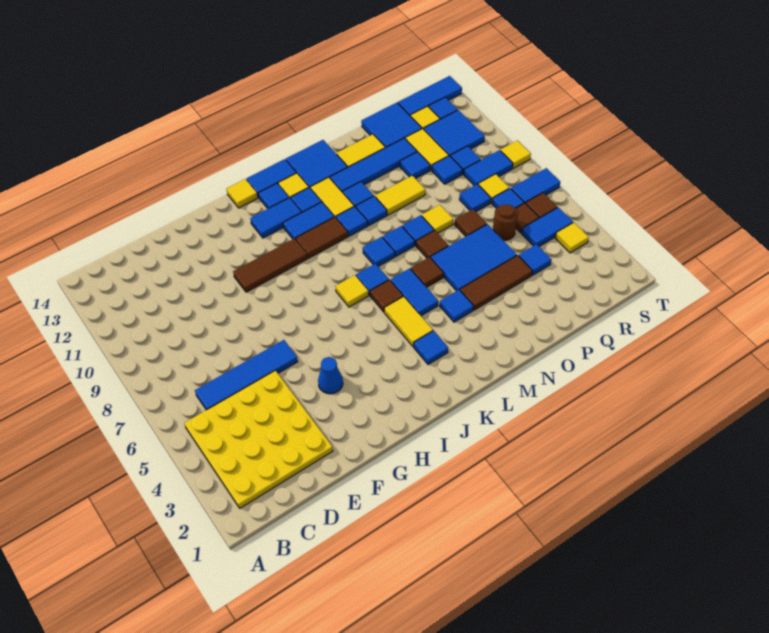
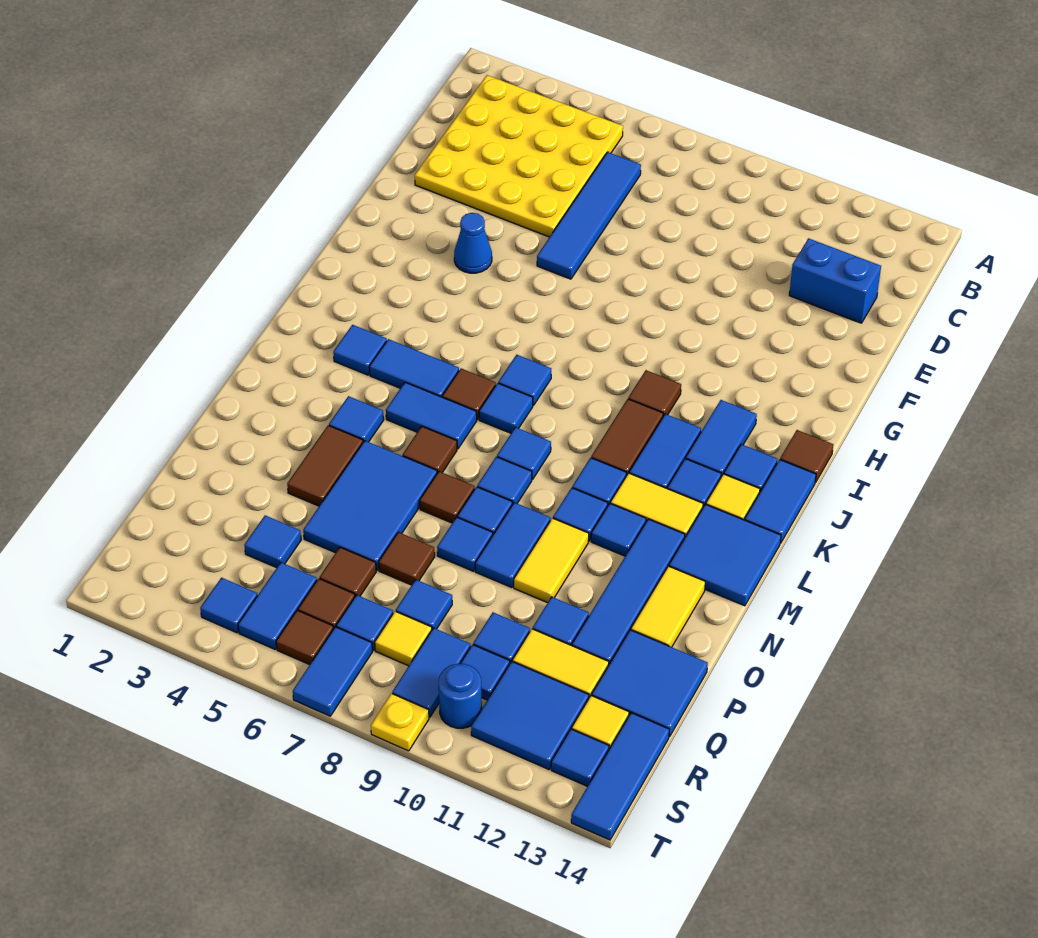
none -> blue 1x2 brick [789,238,881,323]
brown 1x3 tile [233,239,308,292] -> brown 1x1 tile [628,370,681,416]
yellow 1x1 tile [227,179,258,208] -> brown 1x1 tile [780,430,833,482]
yellow 1x1 tile [335,275,369,307] -> blue 1x1 tile [498,355,551,406]
yellow 1x2 tile [384,296,433,347] -> blue 1x2 tile [369,339,459,397]
brown 1x3 tile [460,255,532,310] -> brown 1x2 tile [287,425,363,506]
none -> blue 1x2 tile [475,502,550,587]
yellow 1x1 tile [422,205,453,233] -> blue 1x1 tile [437,517,493,571]
brown 1x1 round brick [493,204,518,240] -> brown 1x1 tile [320,547,376,596]
yellow 1x1 tile [555,223,589,253] -> blue 1x1 tile [200,578,258,633]
none -> blue 1x1 round brick [439,664,482,728]
yellow 1x1 tile [500,140,531,168] -> yellow 1x1 plate [371,693,429,751]

